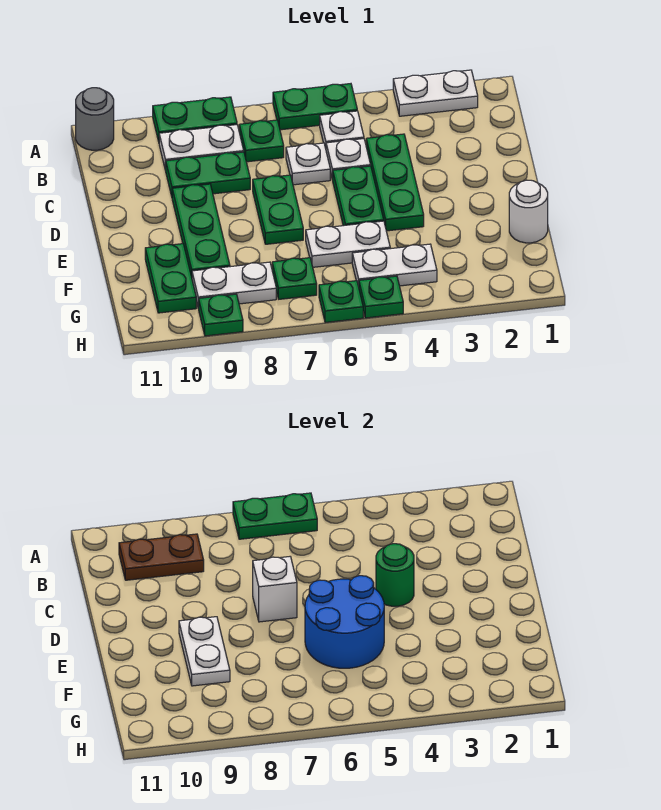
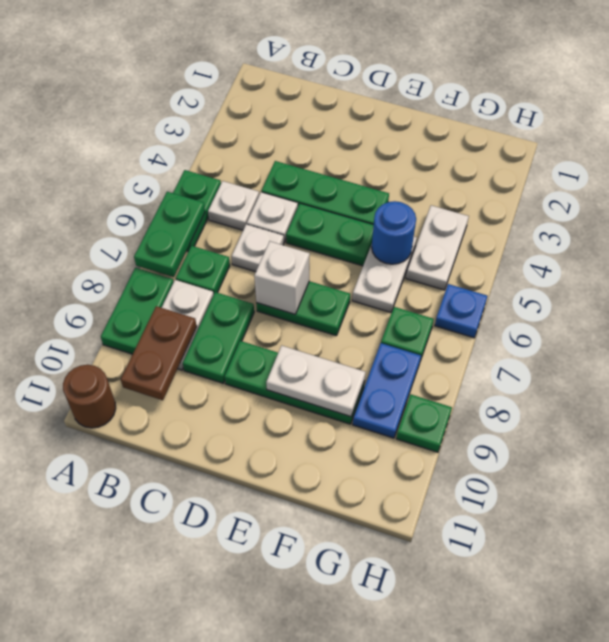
white 1x2 plate [393,70,478,116] -> none
grey 1x1 round brick [76,88,114,150] -> brown 1x1 round brick [63,365,116,428]
green 1x1 round brick [376,544,414,606] -> none
blue 2x2 round brick [305,576,384,668] -> blue 1x1 round brick [372,201,416,264]
white 1x1 round brick [509,180,548,243] -> none
green 1x2 plate [145,244,196,313] -> none
white 1x2 plate [192,262,276,308] -> blue 1x2 plate [353,343,421,438]
green 1x1 plate [359,276,403,318] -> none
green 1x1 plate [319,281,363,323] -> blue 1x1 plate [435,284,488,338]

